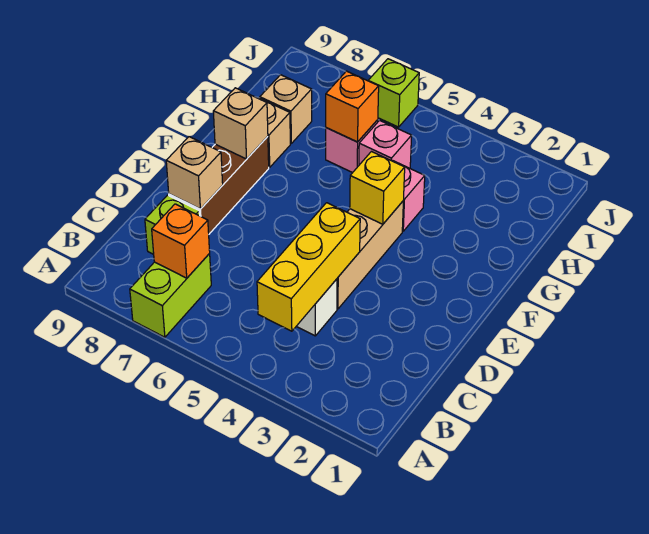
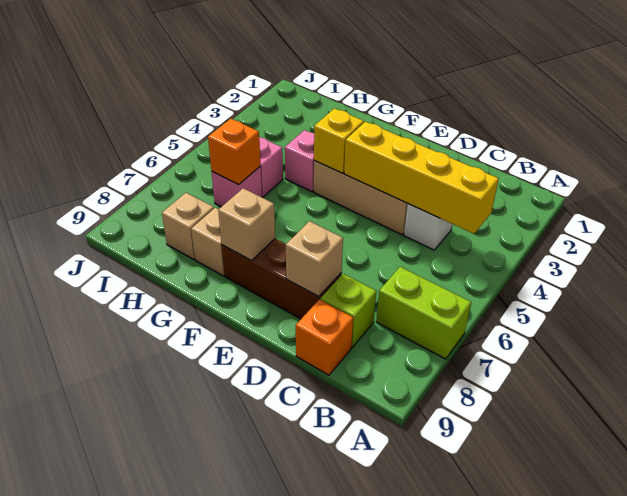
yellow 1x3 brick [257,203,360,331] -> yellow 1x4 brick [344,122,499,234]
orange 1x1 brick [152,204,210,278] -> orange 1x1 brick moved to [296,299,353,375]
lime 1x1 brick [368,59,419,127] -> none

